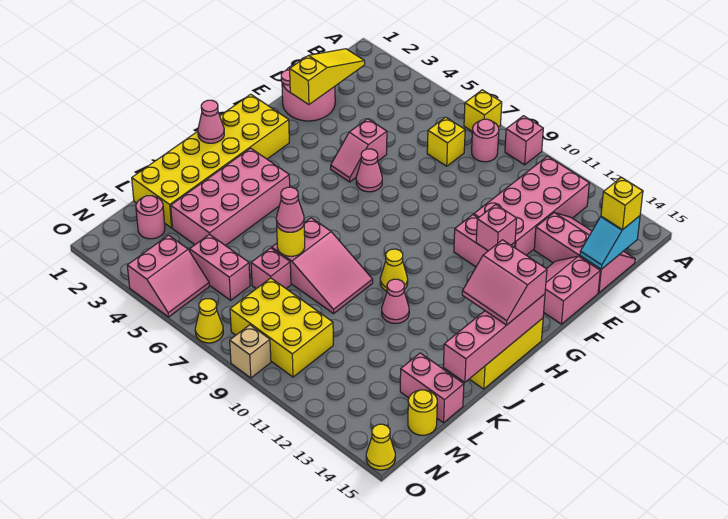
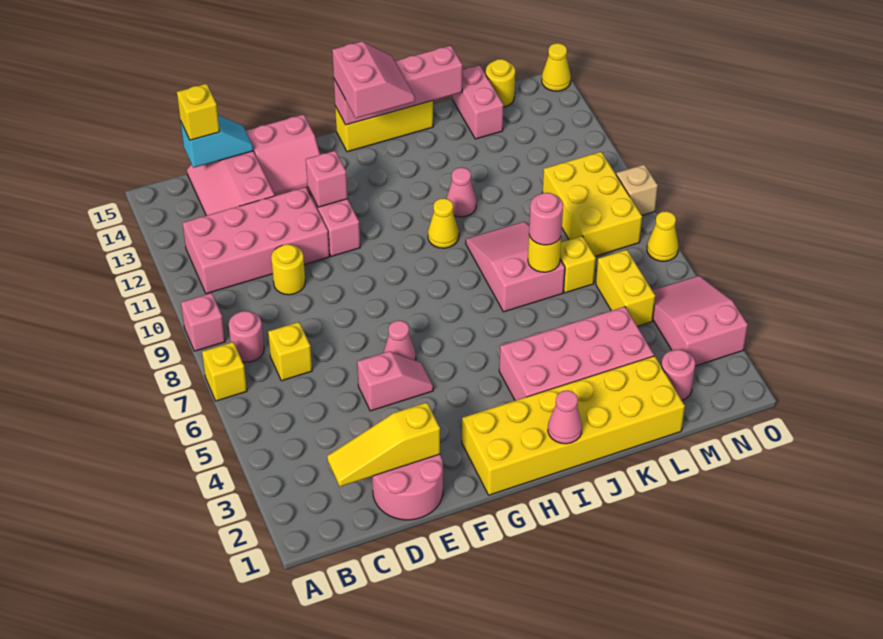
none -> yellow 1x1 round brick [271,244,305,295]
pink 1x1 cone [276,187,304,232] -> pink 1x1 round brick [529,193,563,245]
pink 1x1 brick [251,248,291,289] -> yellow 1x1 brick [560,236,596,293]
pink 1x2 brick [190,234,250,300] -> yellow 1x2 brick [596,250,655,326]
pink 2x2 slope [127,235,209,317] -> pink 2x3 slope [652,276,748,366]

